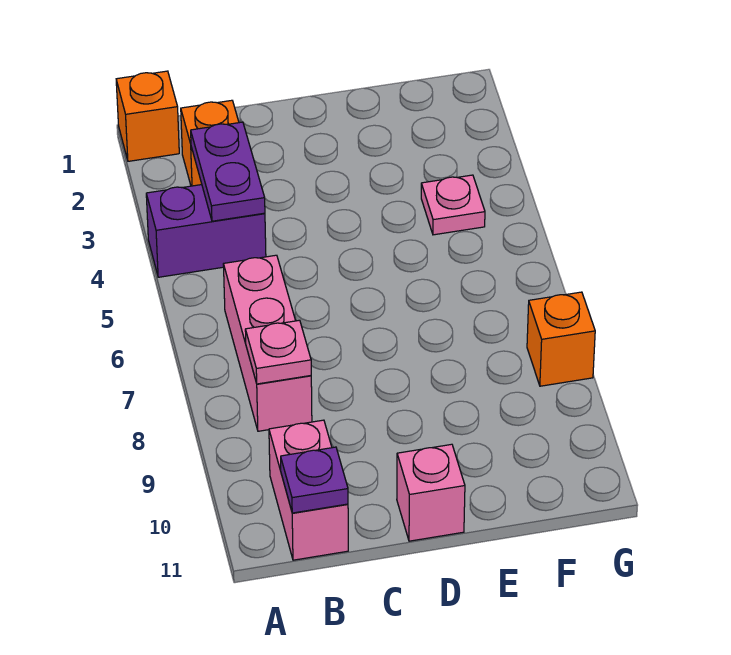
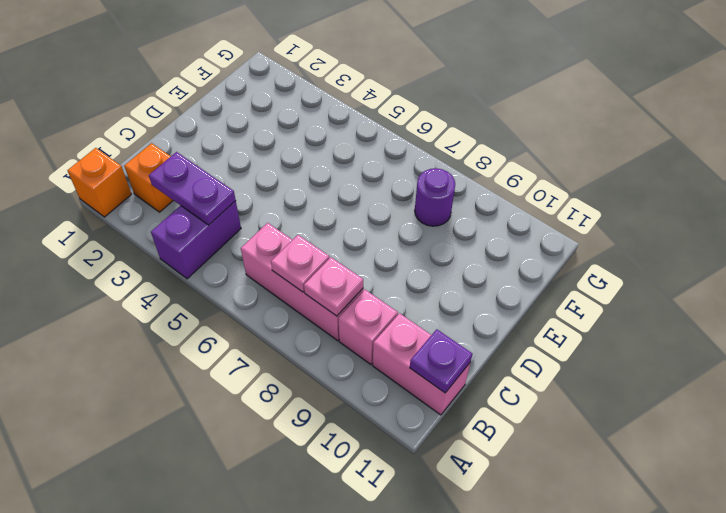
pink 1x1 brick [397,444,465,541] -> pink 1x1 brick moved to [339,290,398,364]
pink 1x1 plate [421,175,485,235] -> pink 1x1 plate moved to [271,235,329,292]
none -> purple 1x1 round brick [415,168,455,226]
orange 1x1 brick [527,292,595,386] -> none

